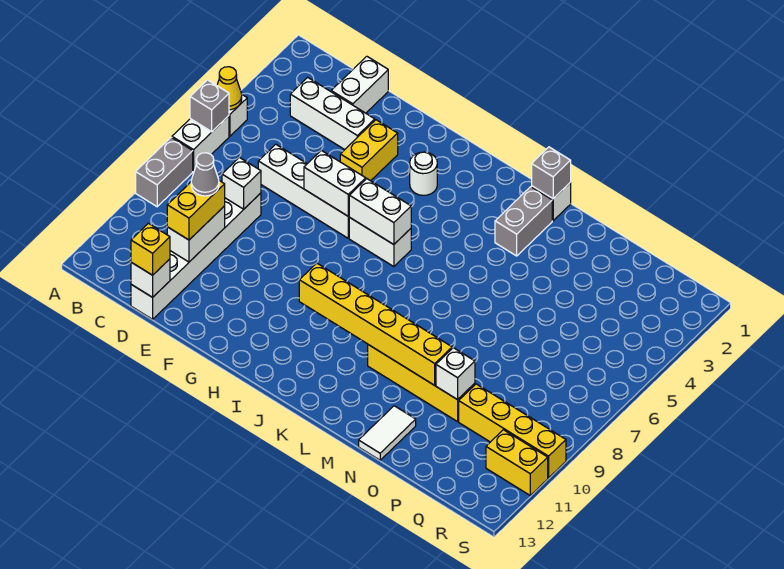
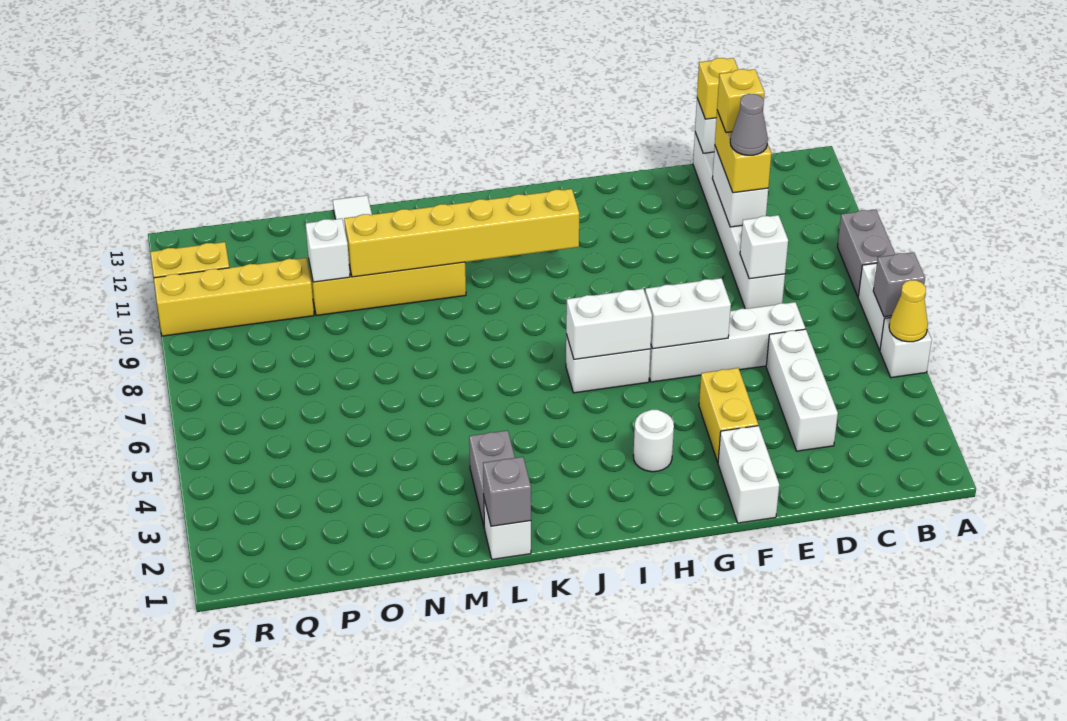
white 1x3 brick [290,77,375,150] -> white 1x3 brick turned to [766,329,838,451]
white 1x2 brick [331,56,388,113] -> white 1x2 brick moved to [718,426,779,523]
none -> yellow 1x1 brick [717,69,765,133]

